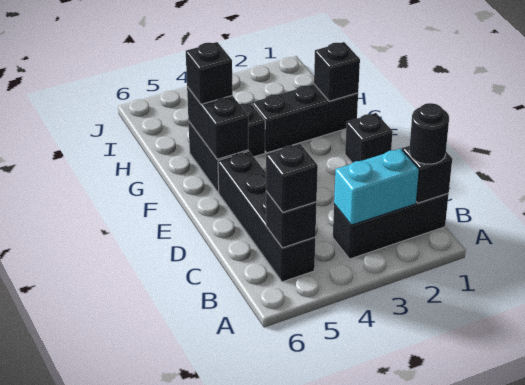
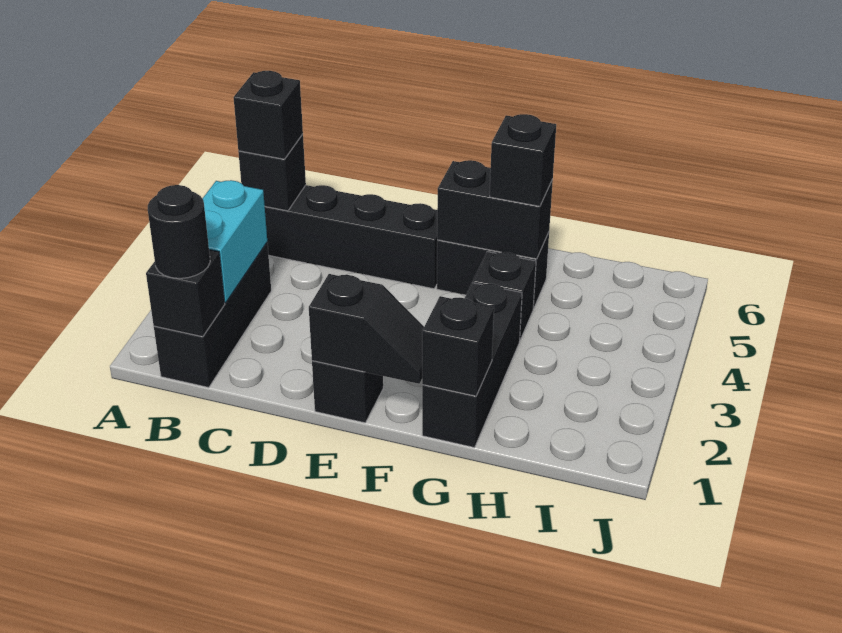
none -> black 1x2 slope [309,274,424,384]

